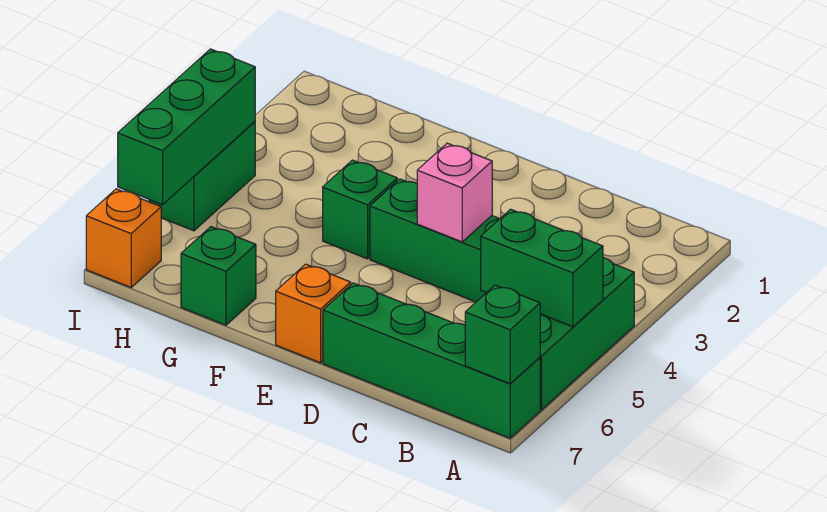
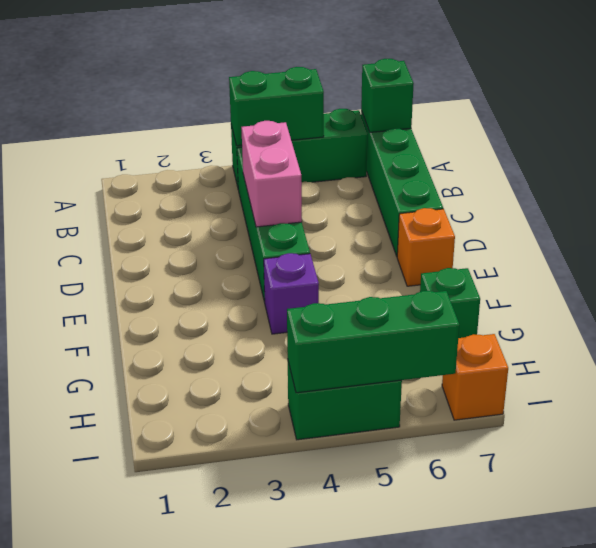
green 1x2 brick [481,209,603,327] -> green 1x2 brick turned to [229,67,324,146]
pink 1x1 brick [417,143,492,242] -> pink 1x2 brick [241,121,302,227]
green 1x1 brick [323,160,397,259] -> purple 1x1 brick [264,253,319,334]

